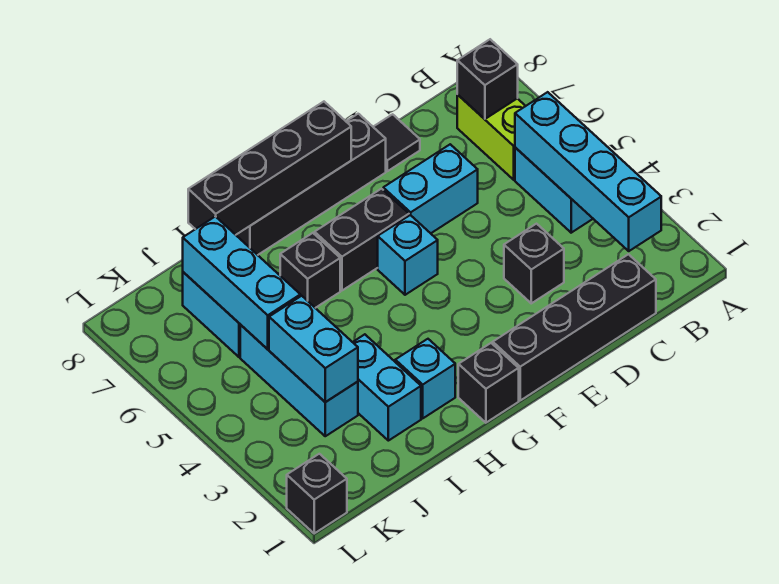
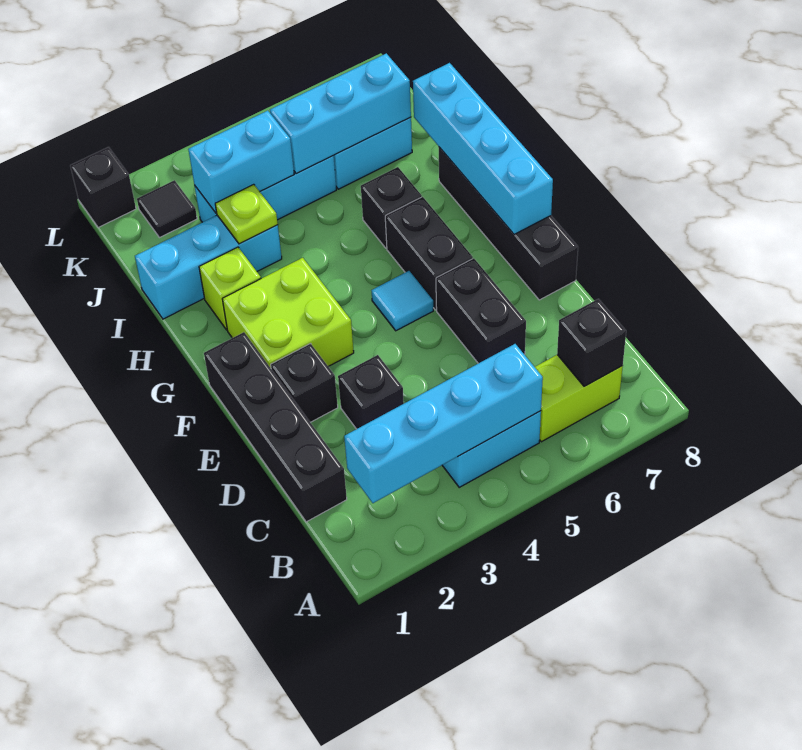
cyan 1x2 brick [383,144,478,233] -> black 1x2 brick [436,258,526,363]
black 1x1 tile [374,114,420,171] -> black 1x1 tile moved to [137,180,197,238]
none -> lime 2x2 brick [222,258,354,368]
cyan 1x1 brick [378,215,438,295] -> cyan 1x1 tile [372,271,433,331]
black 1x4 brick [188,102,351,235] -> cyan 1x4 brick [413,63,553,234]
black 1x1 brick [458,343,519,423] -> black 1x1 brick moved to [271,344,338,422]
cyan 1x1 brick [395,339,455,418] -> lime 1x1 brick [199,247,261,330]
cyan 1x2 brick [353,334,421,441] -> cyan 1x3 brick [135,215,282,319]
none -> lime 1x1 plate [215,184,278,244]

